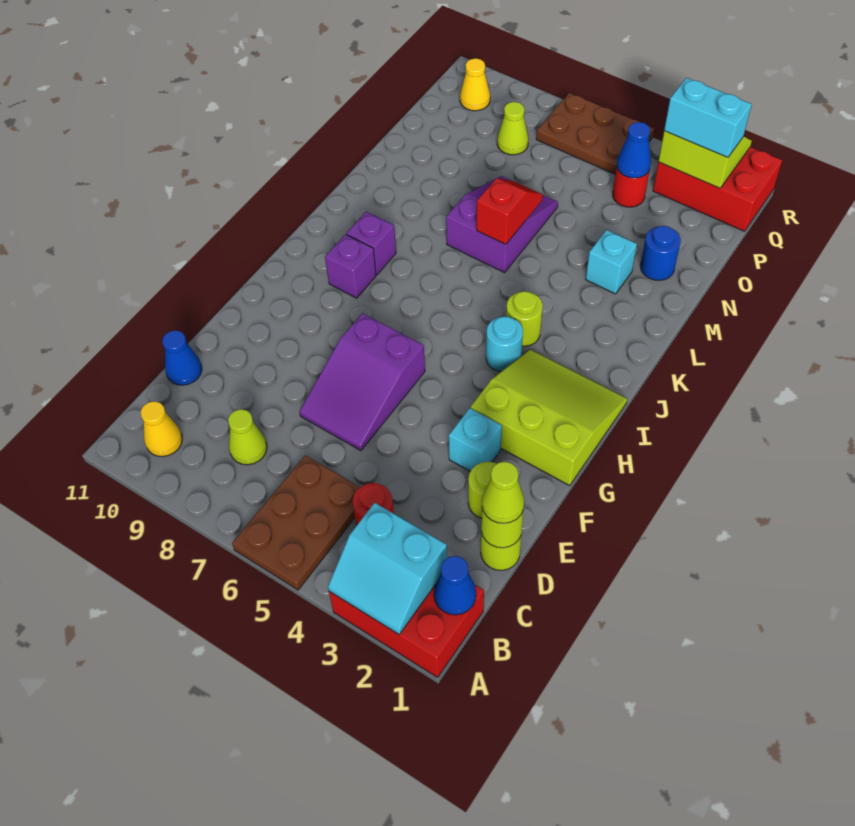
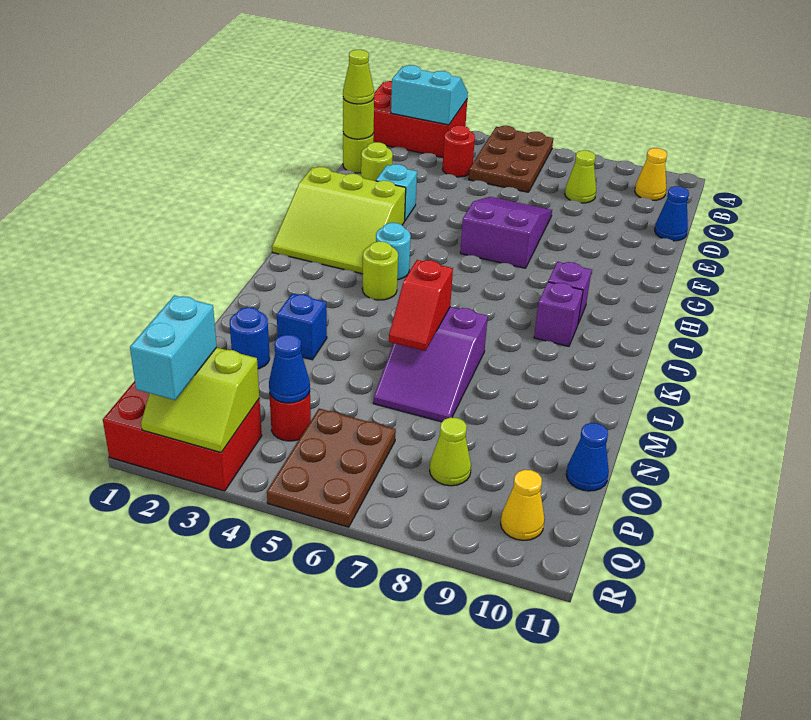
blue 1x1 cone [434,556,476,615] -> blue 1x1 cone moved to [566,423,609,491]
cyan 1x1 brick [586,230,637,294] -> blue 1x1 brick [277,294,327,360]
cyan 1x2 brick [664,78,752,158] -> cyan 1x2 brick turned to [130,296,217,400]
brown 2x3 plate [536,93,654,174] -> brown 2x3 plate turned to [267,409,396,527]

